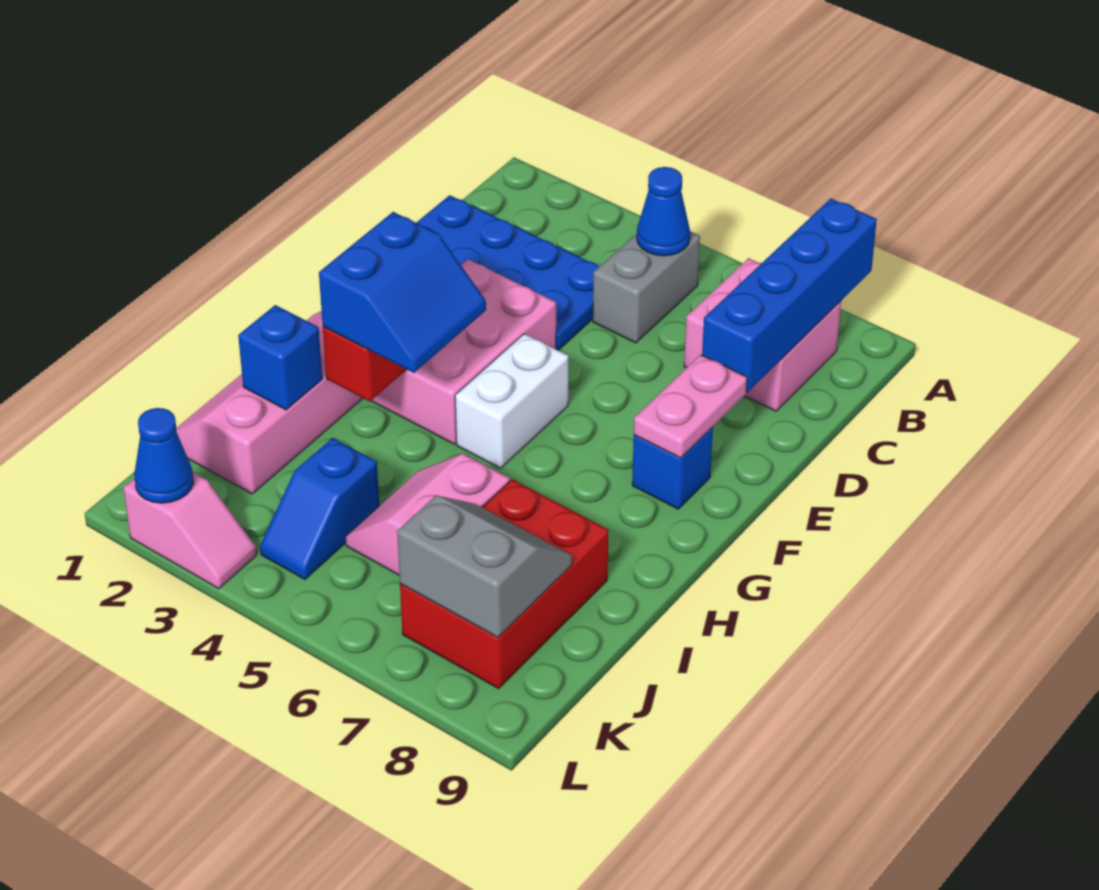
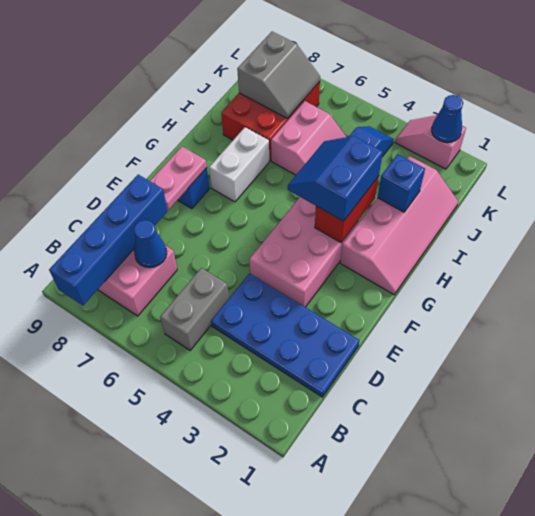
blue 1x1 cone [637,167,690,256] -> blue 1x1 cone moved to [134,220,167,268]
white 1x2 brick [455,334,569,468] -> white 1x2 brick moved to [209,127,269,202]
grey 2x2 slope [397,496,572,637] -> grey 2x2 slope turned to [237,32,320,118]

